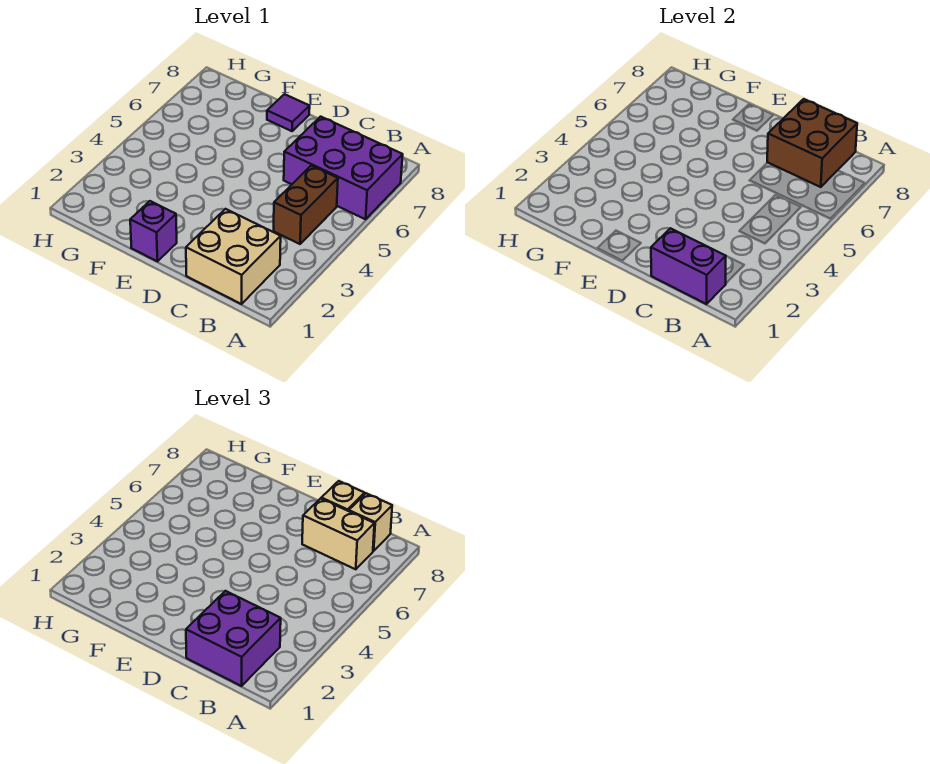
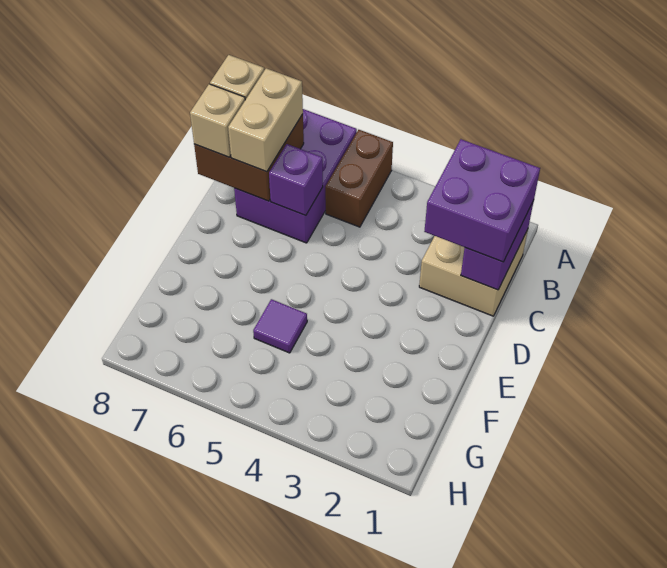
brown 1x2 brick [274,166,338,244] -> brown 1x2 brick turned to [325,130,393,227]
purple 1x1 brick [130,201,177,261] -> purple 1x1 brick moved to [269,144,323,216]
purple 1x1 tile [267,94,310,131] -> purple 1x1 tile moved to [253,299,307,353]

